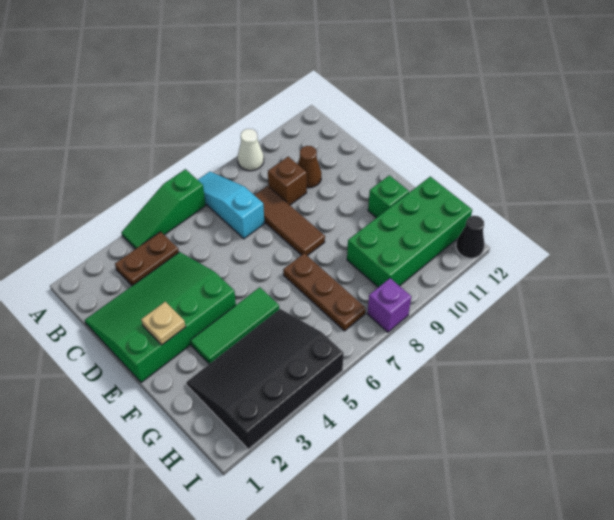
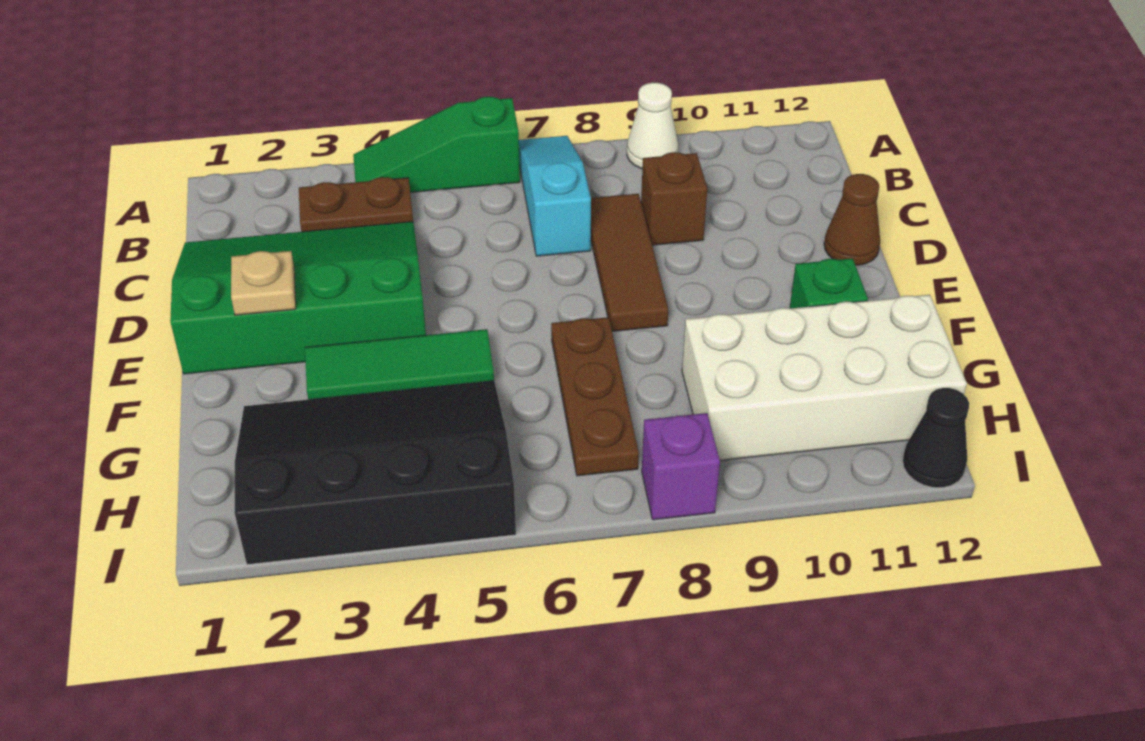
brown 1x1 cone [298,146,321,188] -> brown 1x1 cone moved to [824,174,880,265]
green 2x4 brick [347,177,472,287] -> white 2x4 brick [682,295,967,460]

